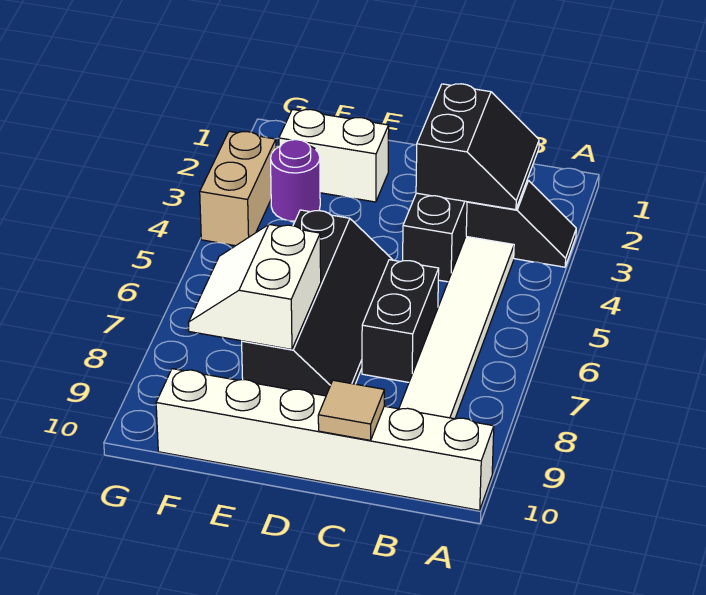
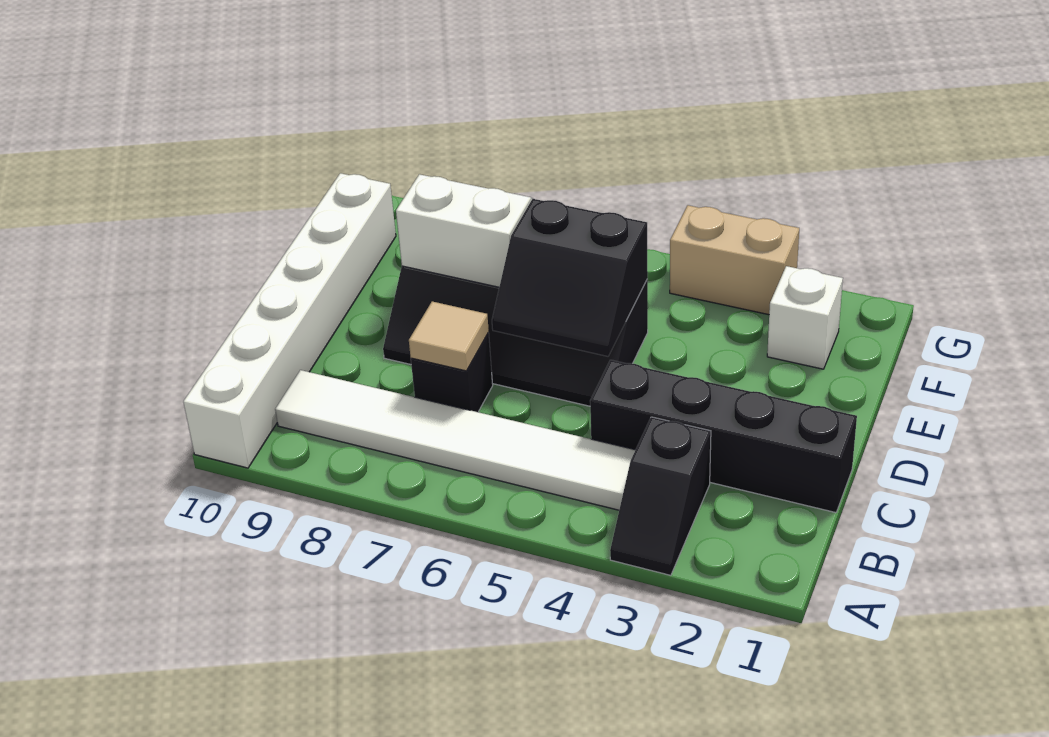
black 2x2 slope [416,84,539,210] -> black 2x2 slope moved to [492,199,648,356]
black 1x2 brick [362,260,439,382] -> black 1x1 brick [411,333,493,412]
tan 1x1 tile [318,380,384,440] -> tan 1x1 tile moved to [409,301,489,371]
white 1x2 brick [279,109,389,202] -> white 1x1 brick [767,266,843,369]
purple 1x1 round brick [271,140,320,221] -> none

